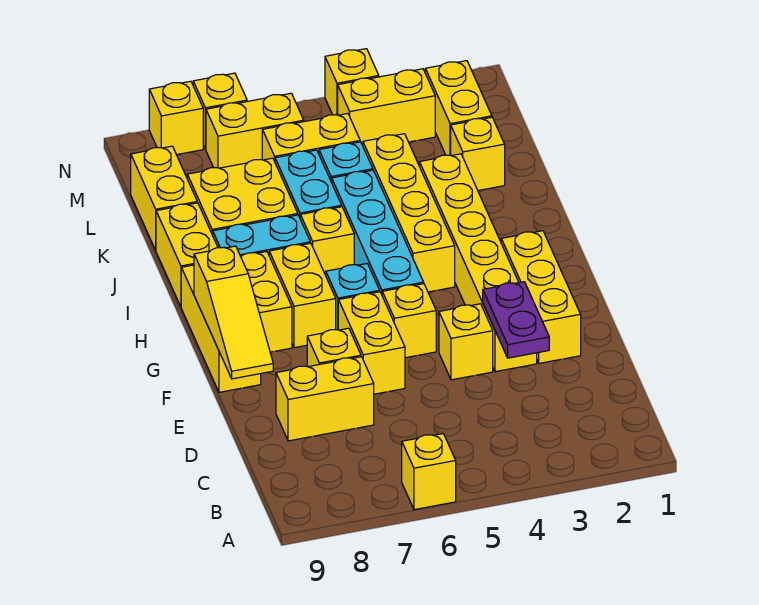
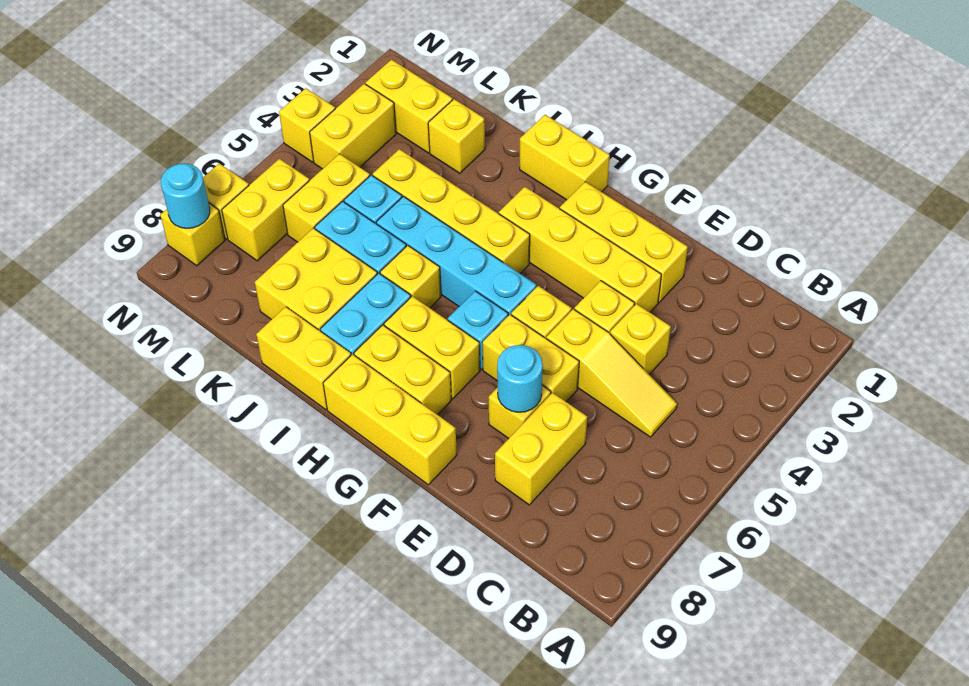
yellow 1x1 brick [402,434,456,510] -> yellow 1x1 brick moved to [610,304,671,374]
purple 1x2 plate [483,282,549,358] -> none
yellow 1x6 brick [419,154,537,372] -> yellow 1x4 brick [499,187,661,312]
none -> cyan 1x1 round brick [497,345,543,412]
yellow 1x3 slope [194,246,273,379] -> yellow 1x3 slope moved to [546,309,677,437]
yellow 1x2 brick [131,146,197,250] -> yellow 1x2 brick moved to [520,115,610,200]
none -> cyan 1x1 round brick [161,163,210,228]

